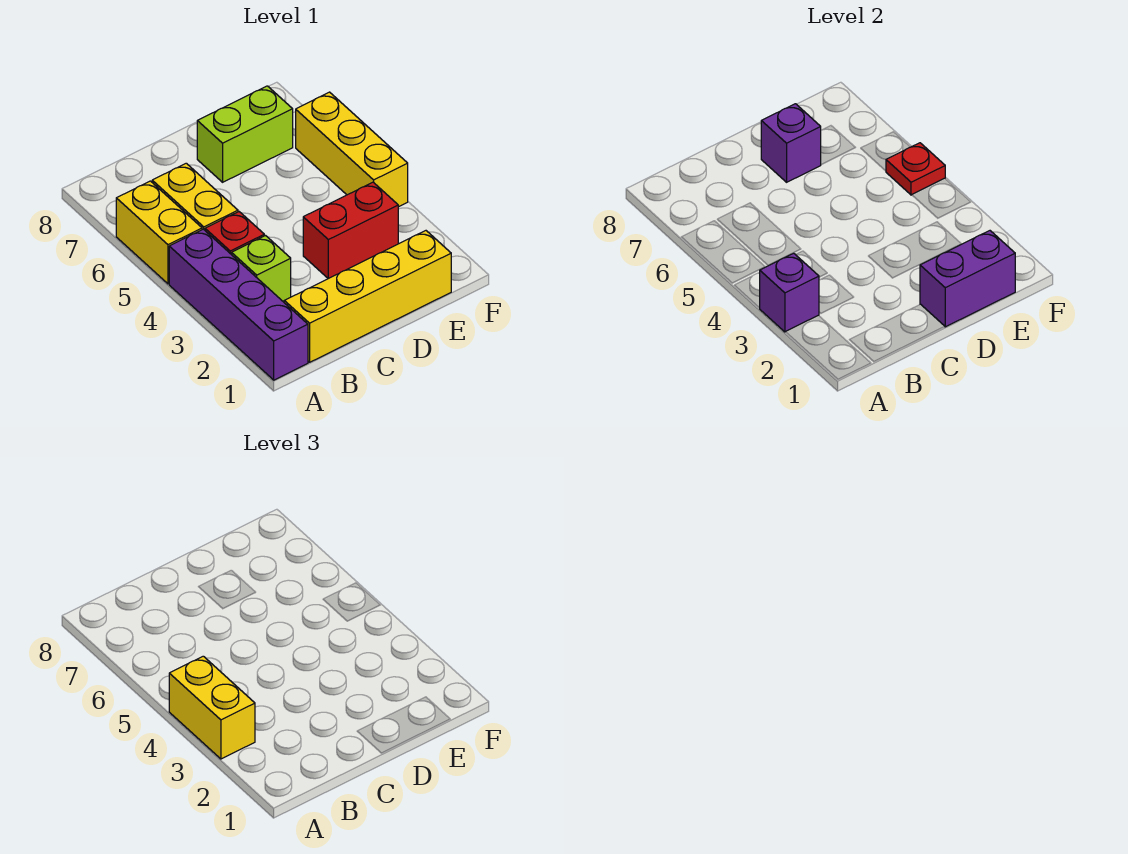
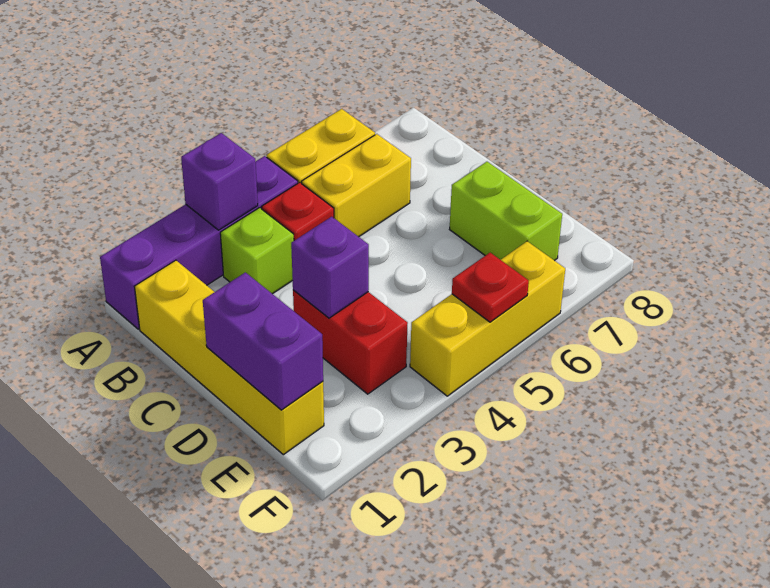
yellow 1x2 brick [169,656,255,759] -> none
purple 1x1 brick [761,104,821,182] -> purple 1x1 brick moved to [291,217,369,318]

